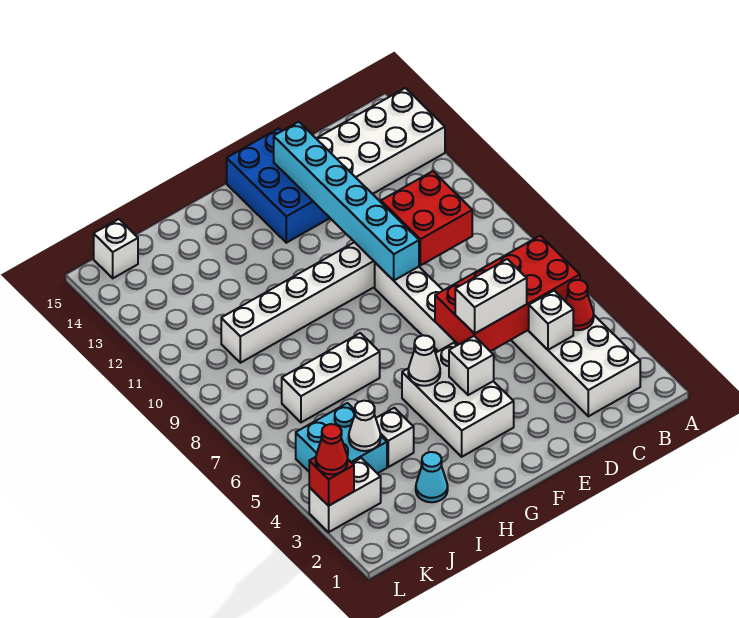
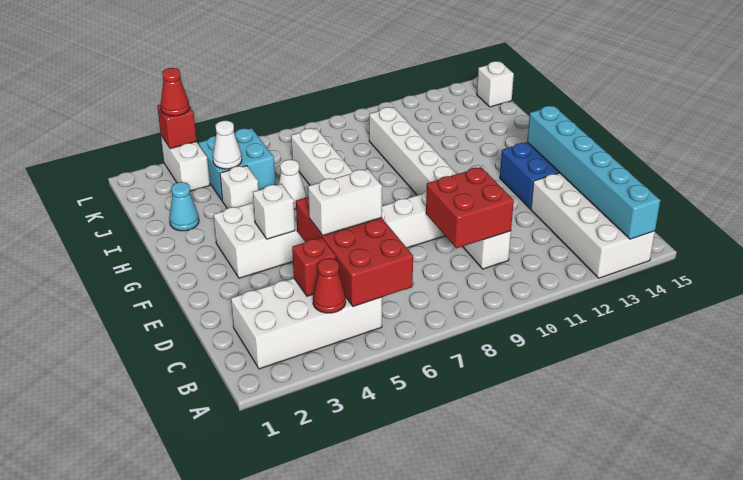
white 1x1 brick [529,291,573,350] -> red 1x1 brick [292,237,336,296]
white 1x2 brick [455,259,527,334] -> white 1x2 brick turned to [308,169,382,235]
cyan 1x6 brick [274,122,419,281] -> cyan 1x6 brick turned to [527,106,660,239]

